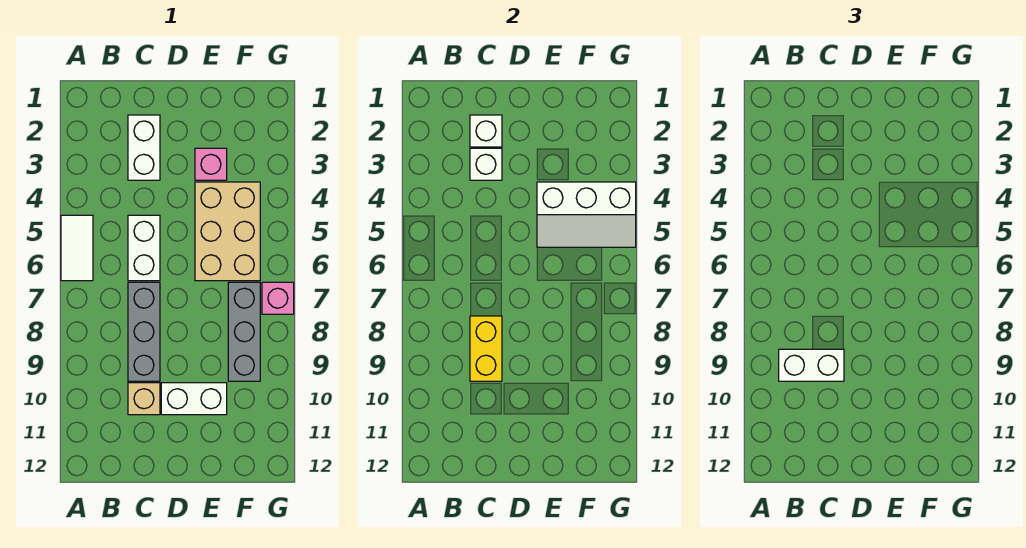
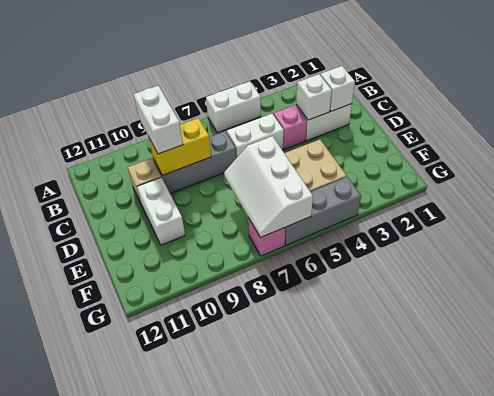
white 1x2 tile [61,215,93,281] -> white 1x2 brick [206,81,261,133]
pink 1x1 brick [195,148,227,180] -> pink 1x1 brick moved to [273,105,307,149]
white 2x3 slope [537,182,636,247] -> white 2x3 slope moved to [224,136,313,238]
grey 1x3 brick [228,282,260,381] -> grey 1x3 brick moved to [285,177,361,245]

